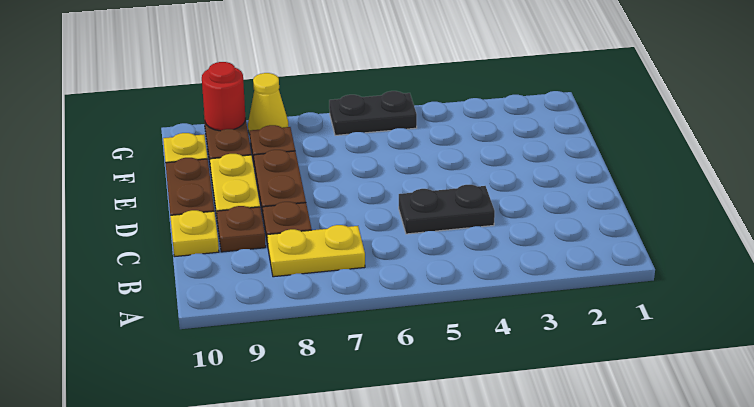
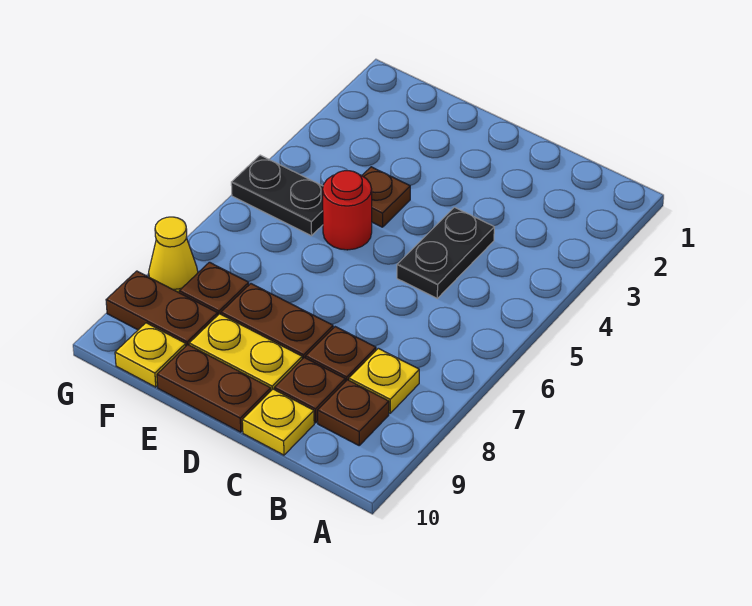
yellow 1x2 plate [267,225,365,277] -> yellow 1x1 plate [349,348,419,413]
none -> brown 1x1 plate [318,380,389,445]
none -> brown 1x1 plate [362,167,410,227]
black 1x2 plate [329,91,417,135] -> black 1x2 plate turned to [231,155,323,236]
red 1x1 round brick [202,62,245,131] -> red 1x1 round brick moved to [323,171,372,250]

